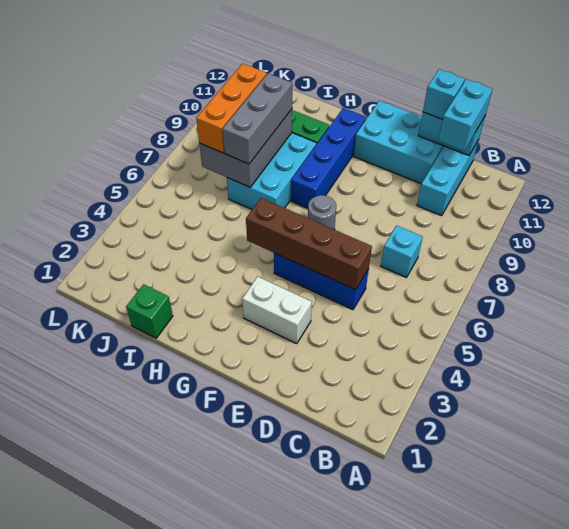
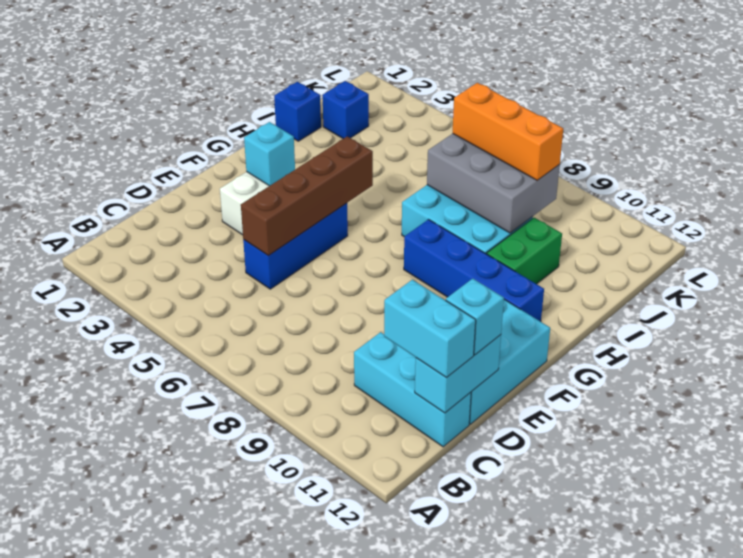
cyan 1x1 brick [381,225,423,278] -> cyan 1x1 brick moved to [244,122,295,186]
grey 1x1 round brick [308,195,336,229] -> none
green 1x1 brick [126,284,173,338] -> blue 1x1 brick [274,82,321,141]
grey 1x3 brick [223,73,292,164] -> none
none -> blue 1x1 brick [323,81,369,139]

